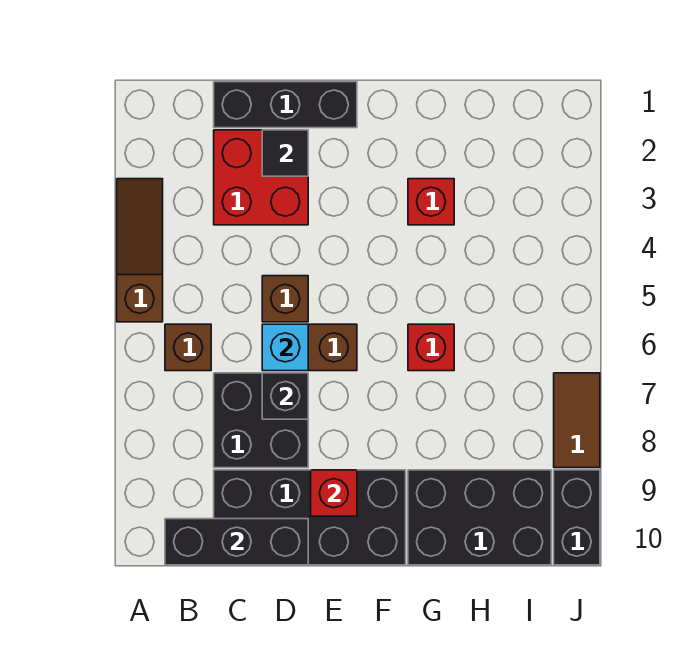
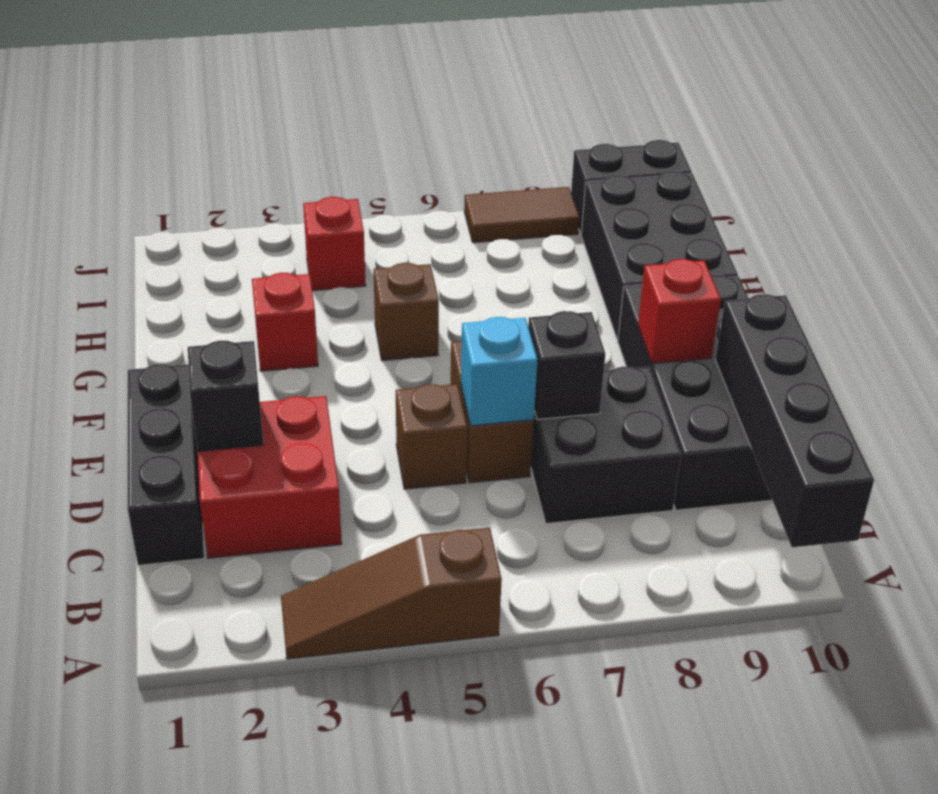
brown 1x1 brick [165,324,211,371] -> brown 1x1 brick moved to [374,263,439,361]
black 1x3 brick [165,519,308,565] -> black 1x4 brick [715,294,874,547]
black 1x1 tile [262,130,308,176] -> black 1x1 brick [188,341,264,451]
red 1x1 brick [408,324,454,371] -> red 1x1 brick moved to [303,197,366,291]

